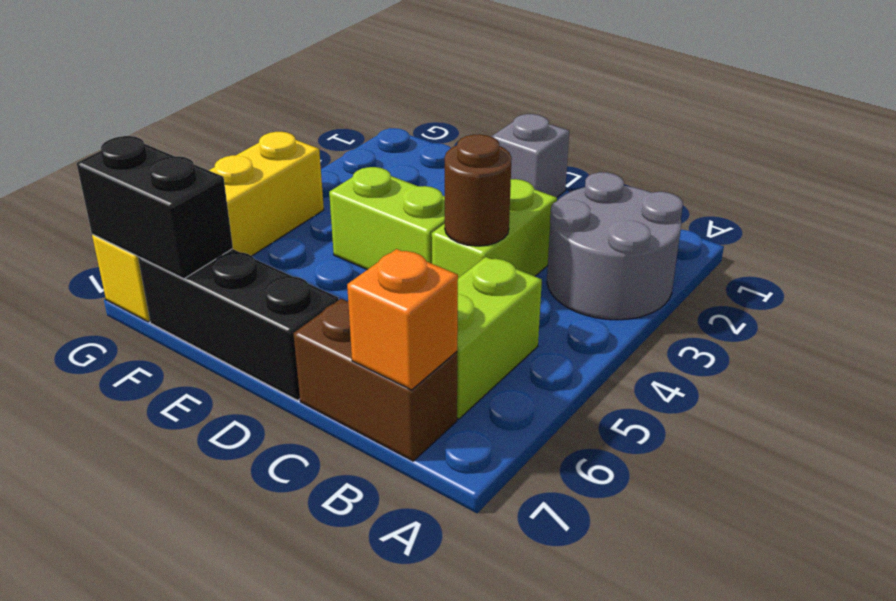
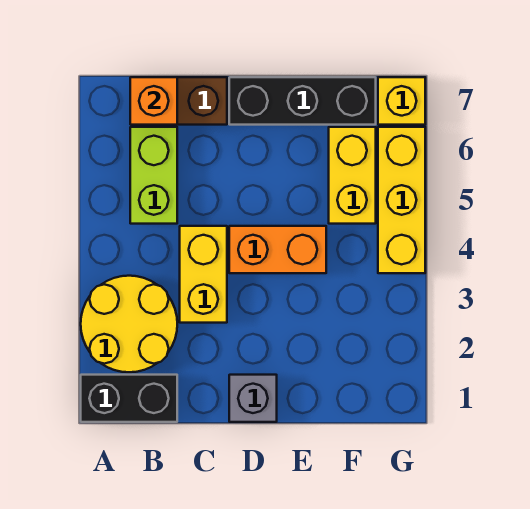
grey 2x2 round brick [547,172,683,320] -> yellow 2x2 round brick [81,276,177,372]
lime 1x2 brick [432,179,557,278] -> yellow 1x2 brick [180,226,227,323]
brown 1x1 round brick [445,134,512,246] -> none
lime 1x2 brick [329,167,445,270] -> orange 1x2 brick [229,226,326,273]
none -> yellow 1x2 brick [329,127,376,224]
black 1x2 brick [76,136,233,279] -> black 1x2 brick moved to [81,375,177,422]

